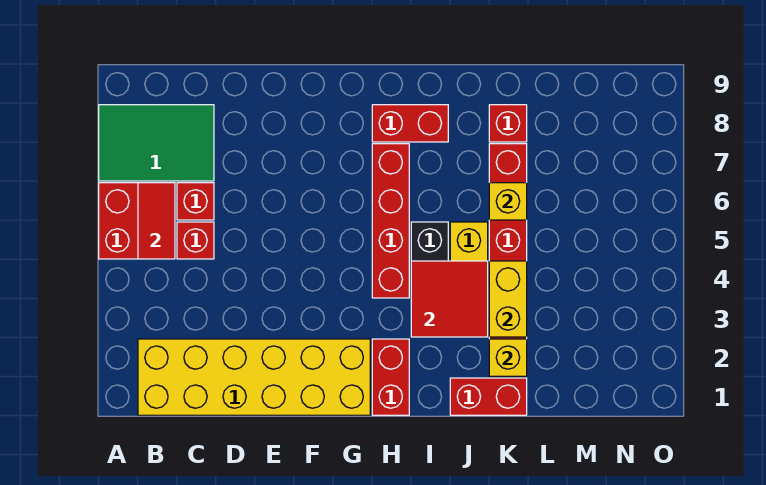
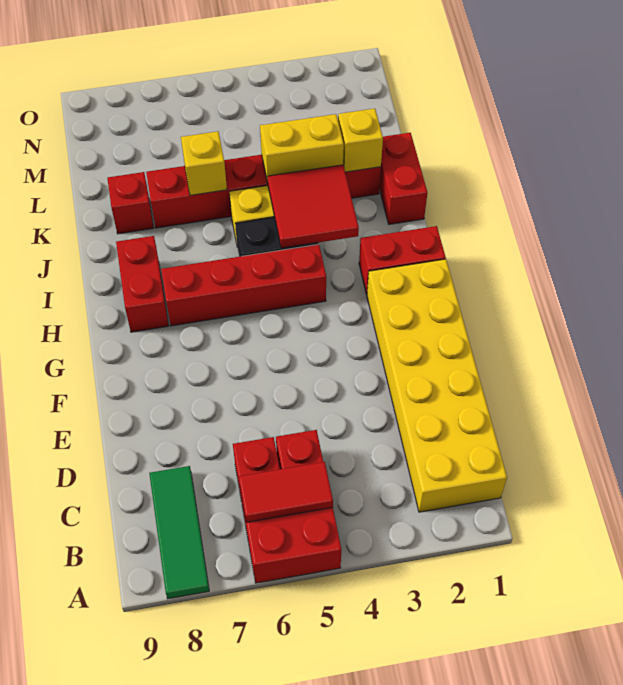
green 2x3 tile [99,105,214,181] -> green 1x3 tile [149,466,209,599]

